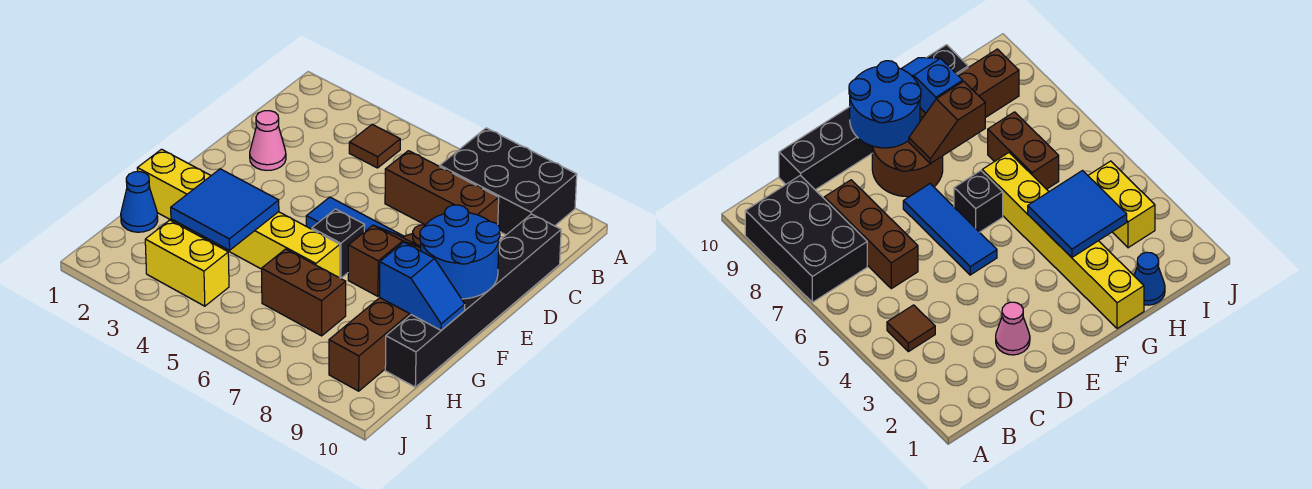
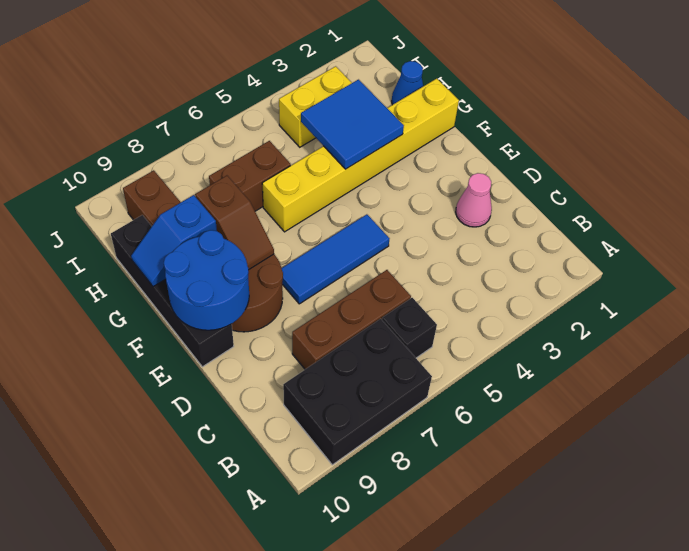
brown 1x1 tile [349,124,400,168] -> none
black 1x6 brick [385,214,561,387] -> black 1x4 brick [111,215,234,367]
black 1x1 brick [312,209,365,278] -> black 1x1 brick moved to [382,298,437,358]

